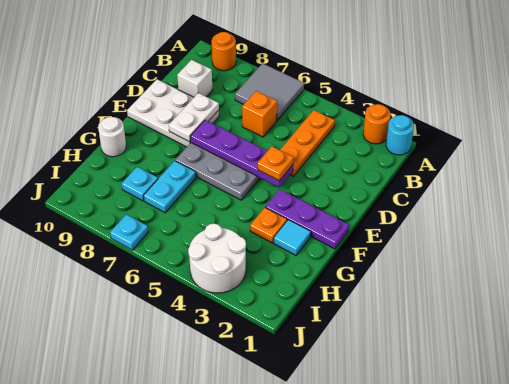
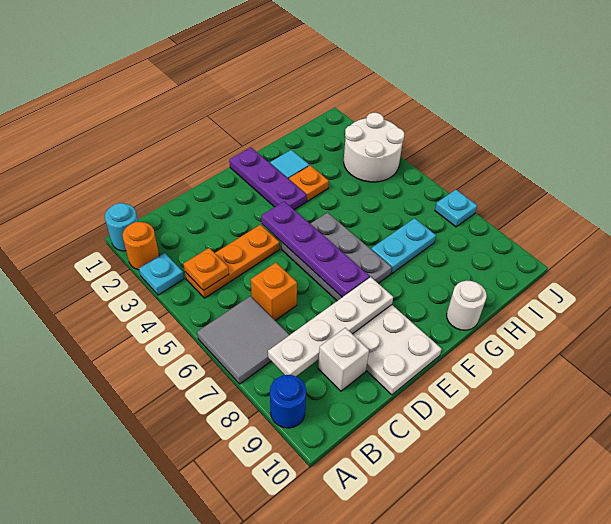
orange 1x1 round brick [212,32,236,71] -> blue 1x1 round brick [270,375,306,428]
white 1x2 plate [169,93,219,142] -> white 1x4 plate [268,277,393,376]
orange 1x1 plate [258,146,294,181] -> orange 1x1 plate moved to [184,248,229,291]
cyan 1x1 plate [122,167,158,201] -> cyan 1x1 plate moved to [139,253,184,295]

